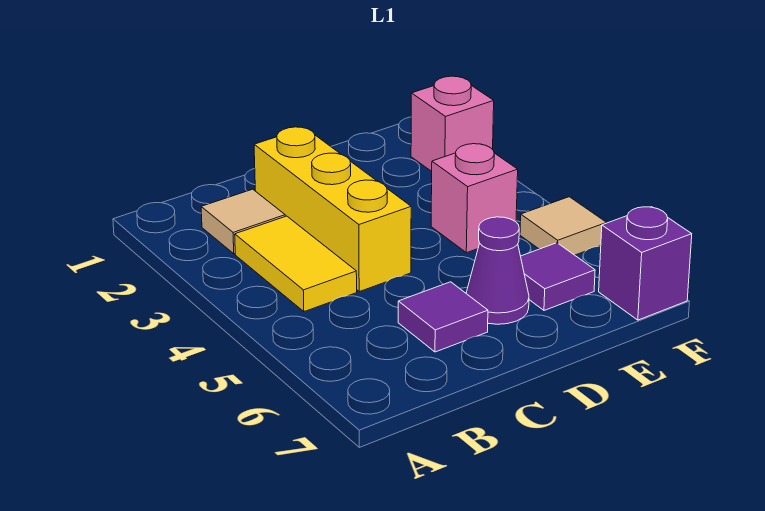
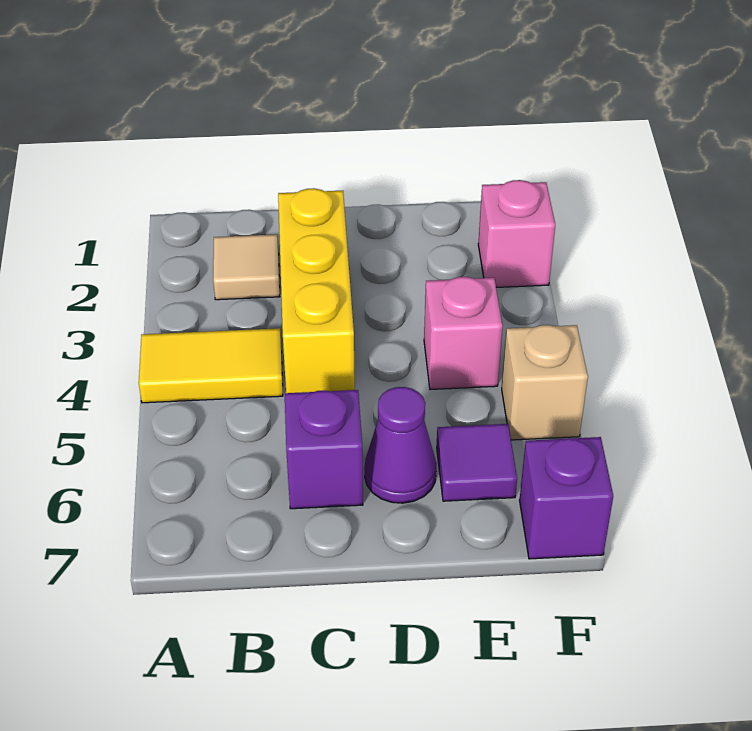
yellow 1x2 tile [235,216,357,312] -> yellow 1x2 tile turned to [139,328,283,403]
purple 1x1 tile [398,282,488,352] -> purple 1x1 brick [285,390,363,509]
tan 1x1 tile [520,197,606,255] -> tan 1x1 brick [502,325,588,440]

